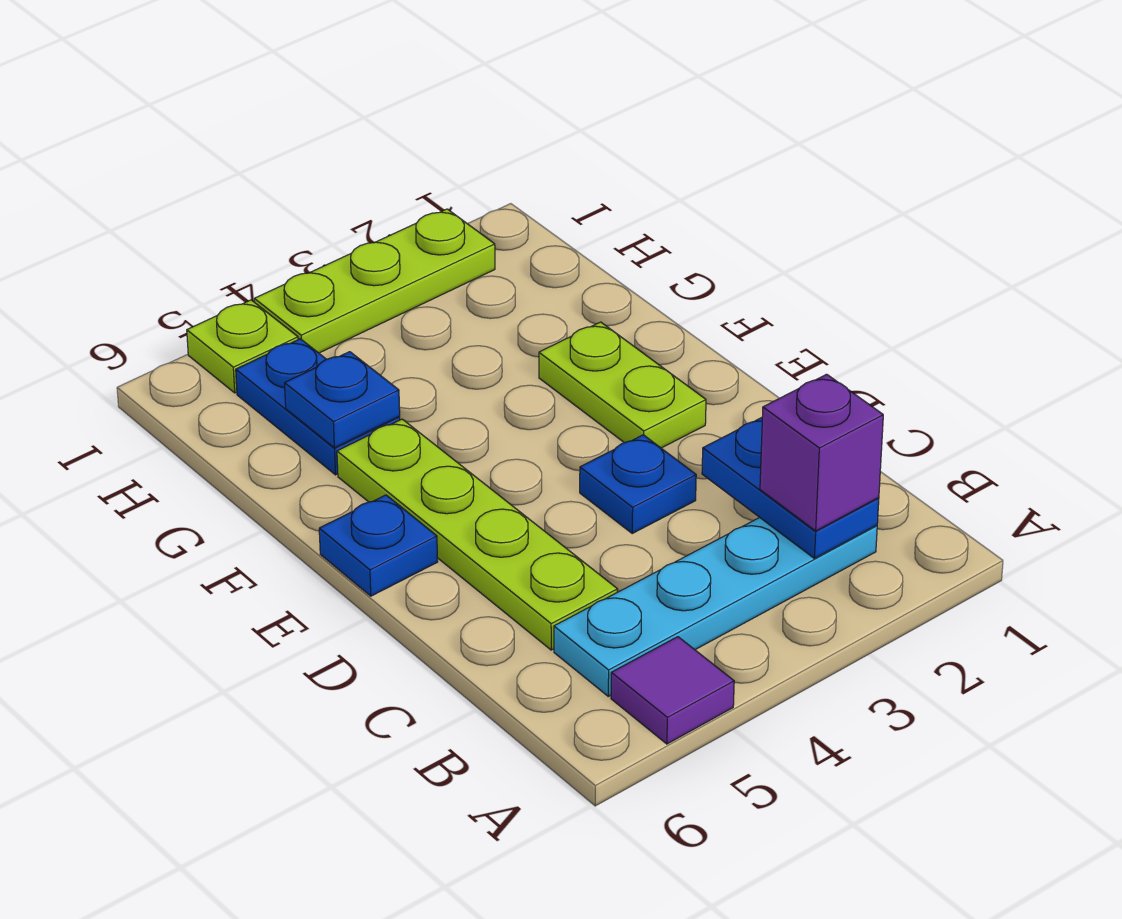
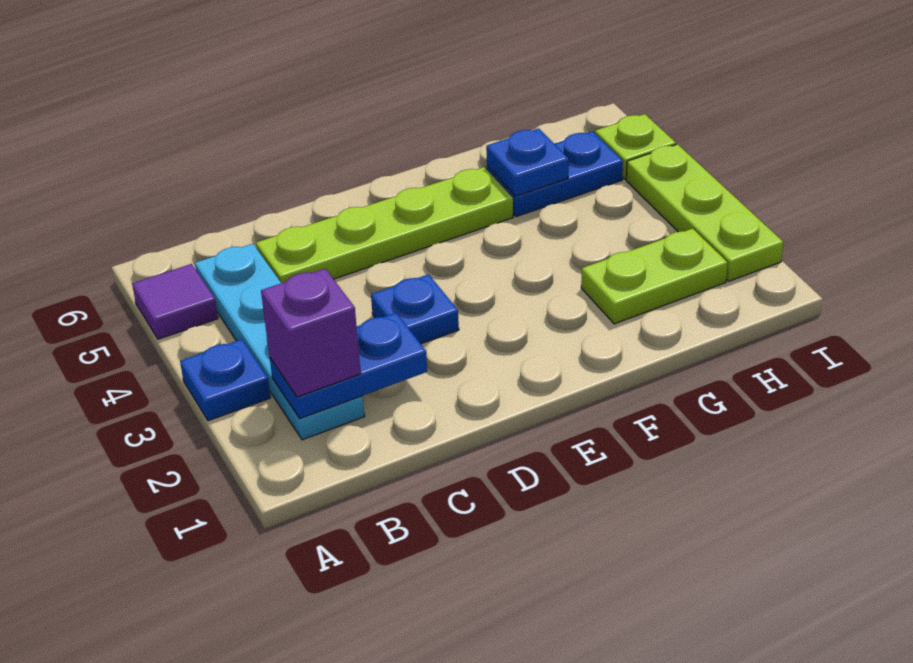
lime 1x2 plate [539,322,706,448] -> lime 1x2 plate moved to [581,229,728,324]
blue 1x1 plate [319,495,438,596] -> blue 1x1 plate moved to [180,339,271,421]

